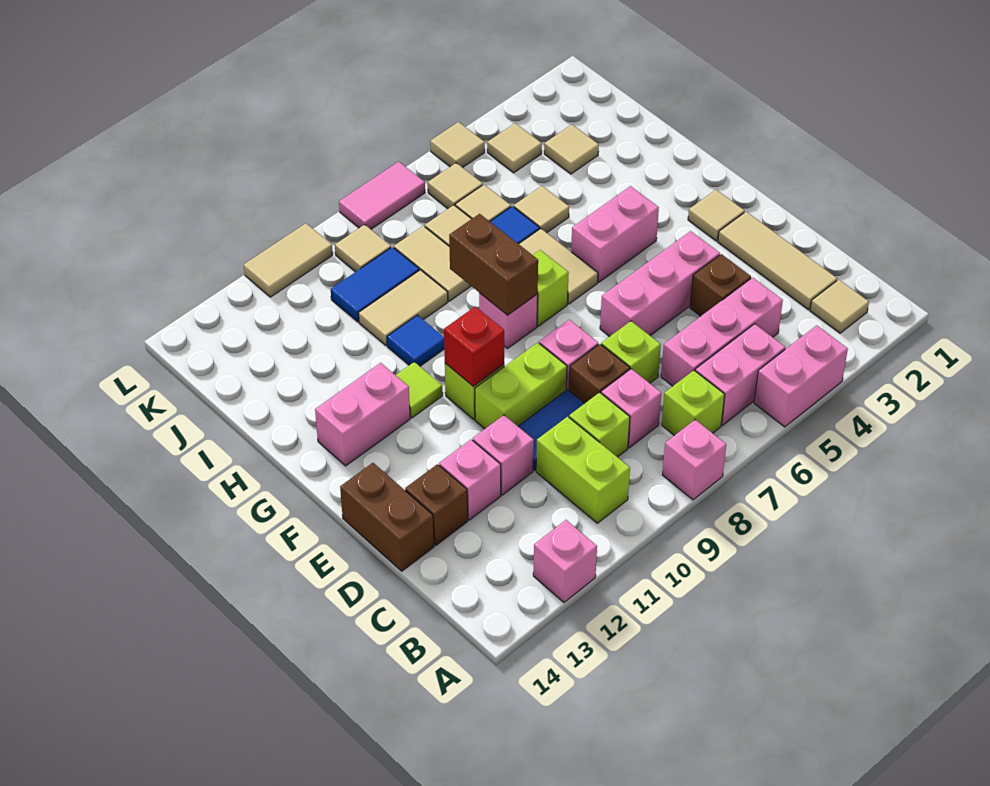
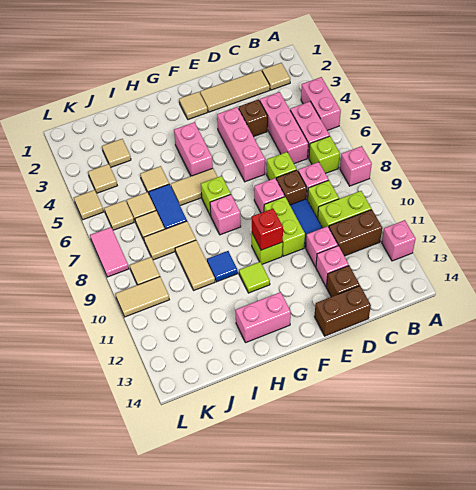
brown 1x2 brick [449,214,538,315] -> brown 1x2 brick moved to [329,209,382,256]
pink 1x2 brick [315,363,410,466] -> pink 1x2 brick turned to [236,292,291,343]
blue 1x2 tile [331,247,419,322] -> none
tan 1x2 tile [244,223,333,297] -> tan 1x2 tile turned to [116,277,169,317]

